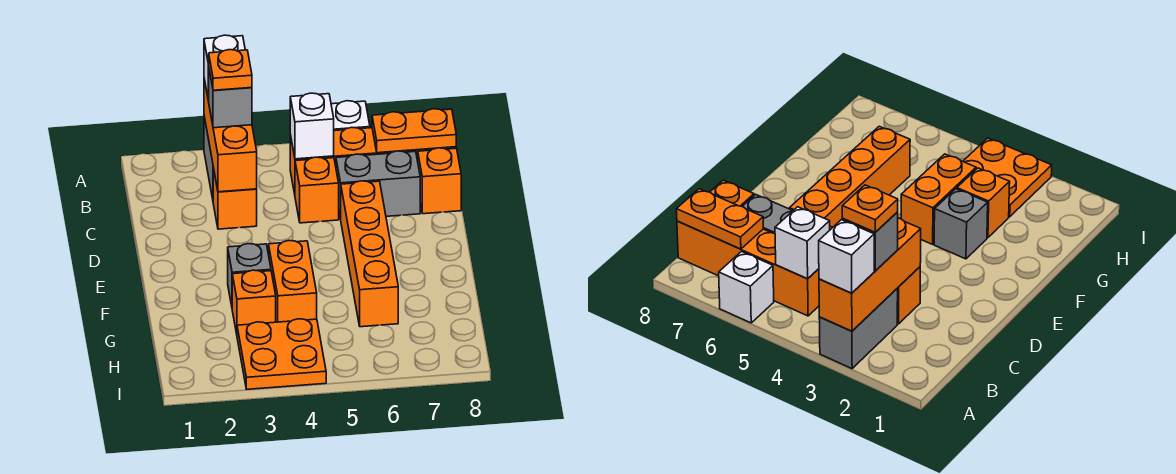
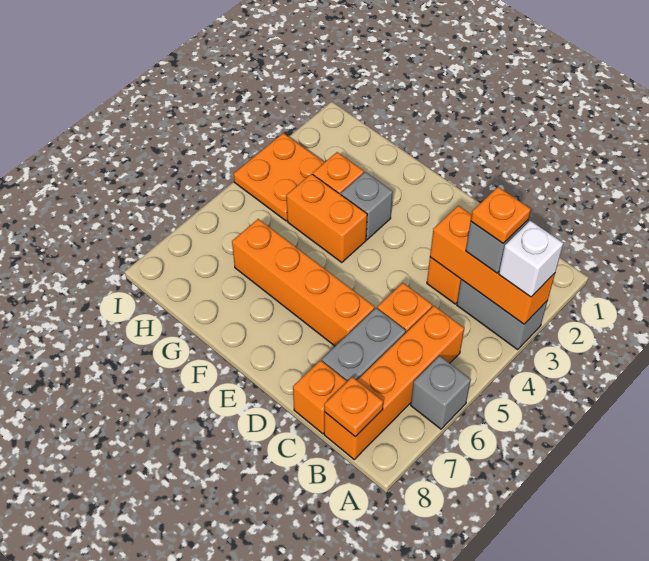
white 1x1 brick [331,101,370,131] -> grey 1x1 brick [411,356,471,429]
white 1x1 brick [290,93,334,159] -> none
orange 1x2 plate [372,109,456,153] -> orange 1x1 plate [324,377,383,437]

